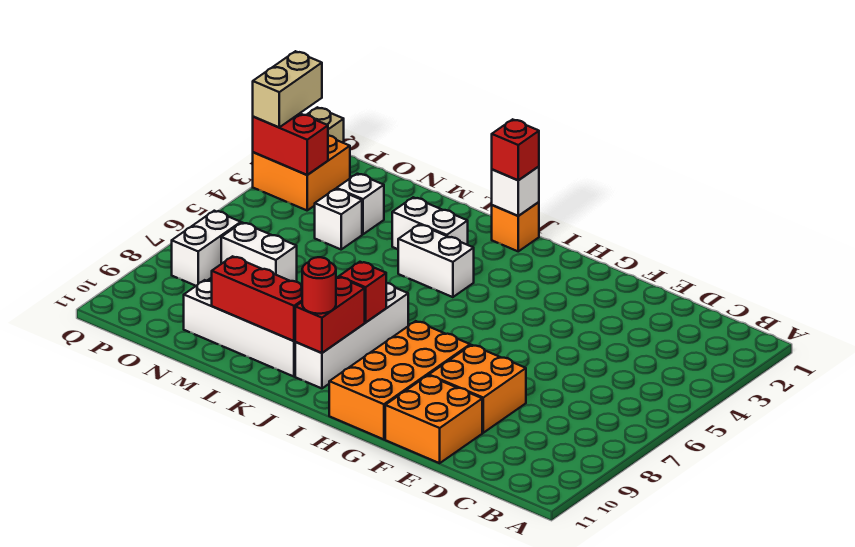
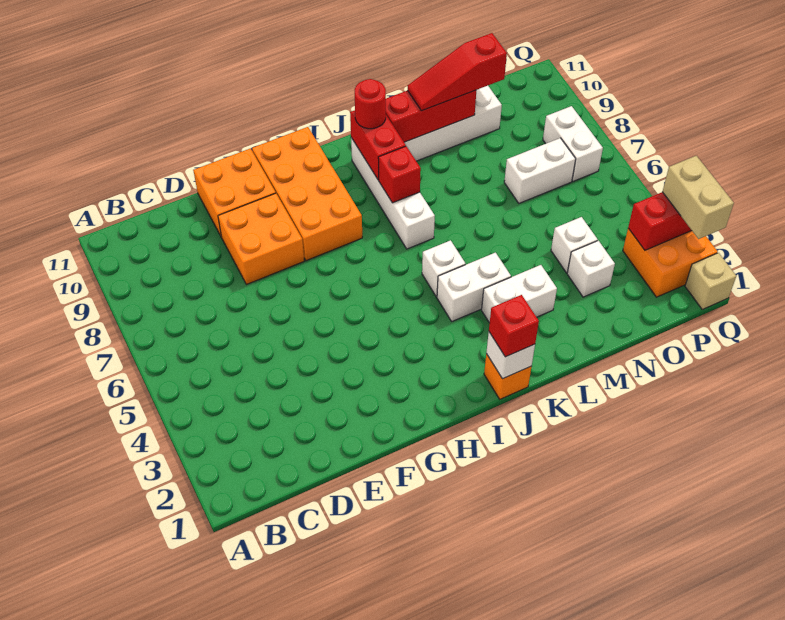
none -> white 1x1 brick [422,240,466,297]
none -> red 1x3 slope [408,33,507,111]

